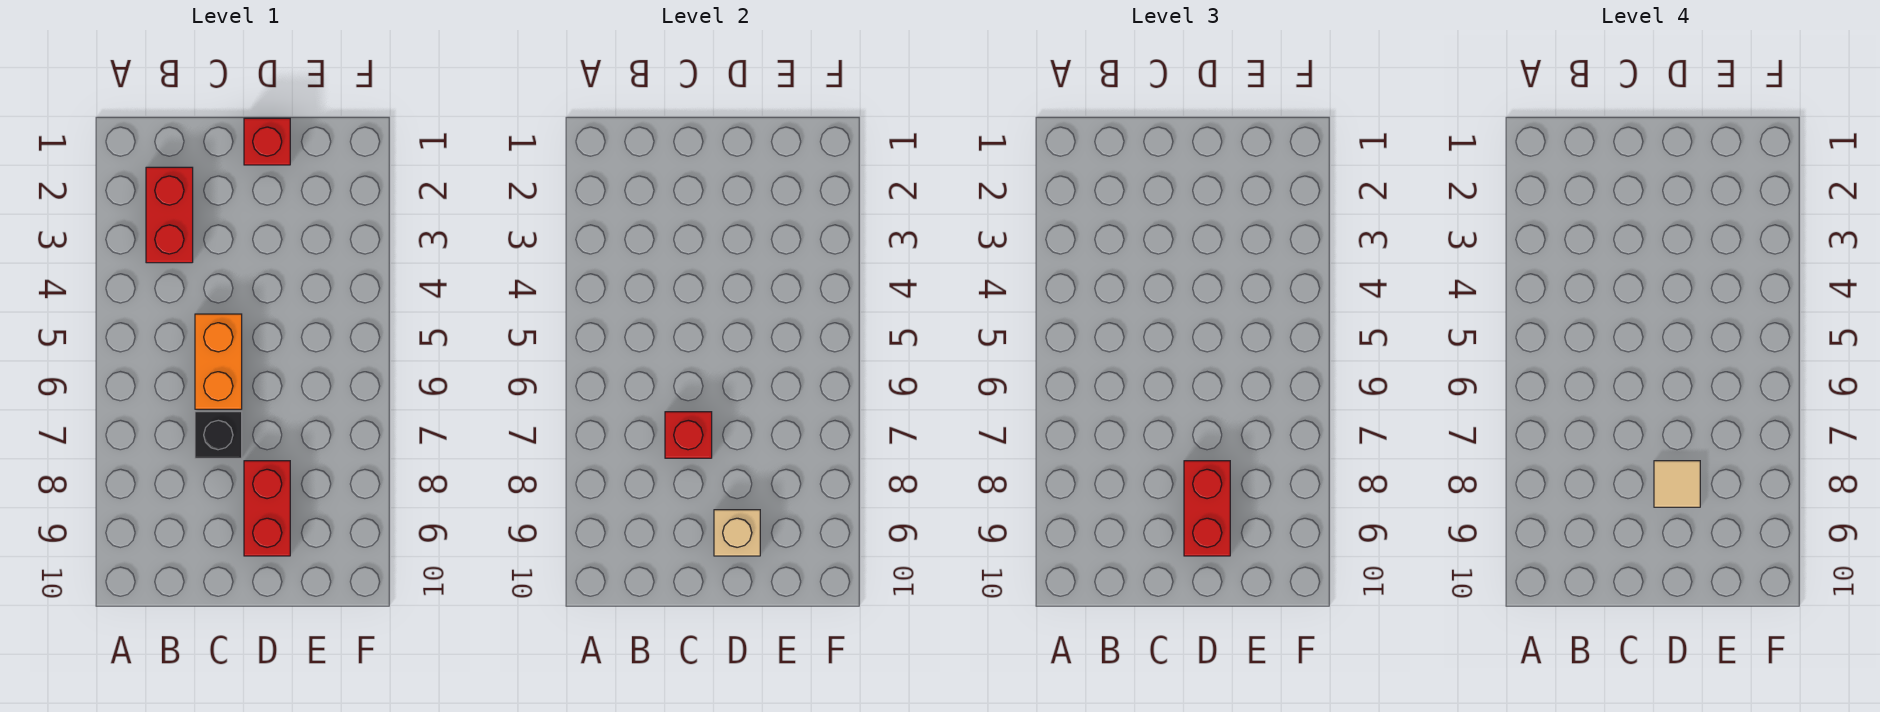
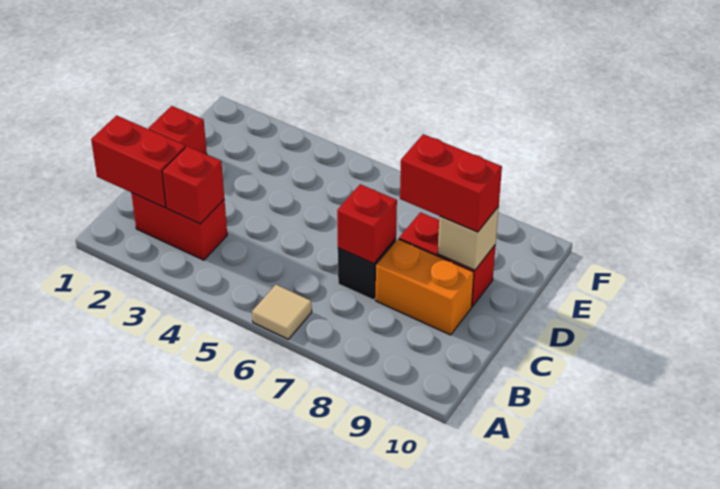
none -> red 1x2 brick [91,115,185,208]
none -> red 1x1 brick [162,146,224,224]
orange 1x2 brick [195,314,242,409] -> orange 1x2 brick moved to [376,239,474,335]
tan 1x1 tile [1654,461,1700,507] -> tan 1x1 tile moved to [252,285,312,339]

